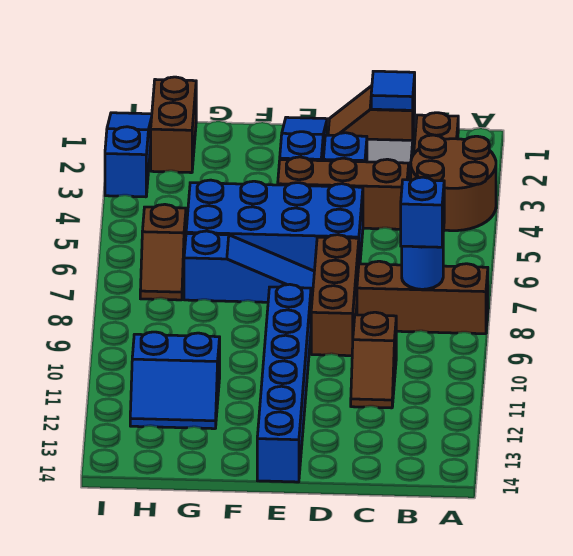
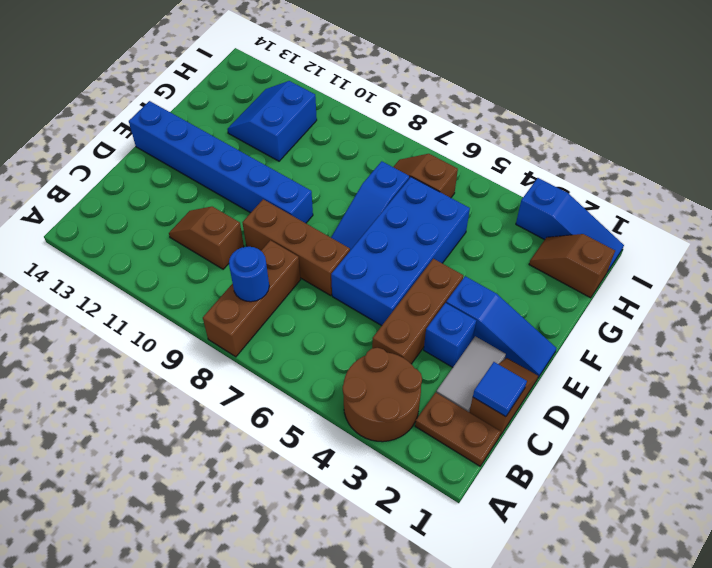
blue 1x1 brick [401,177,444,247] -> none
brown 1x2 brick [151,77,196,173] -> brown 1x2 slope [529,234,615,298]

